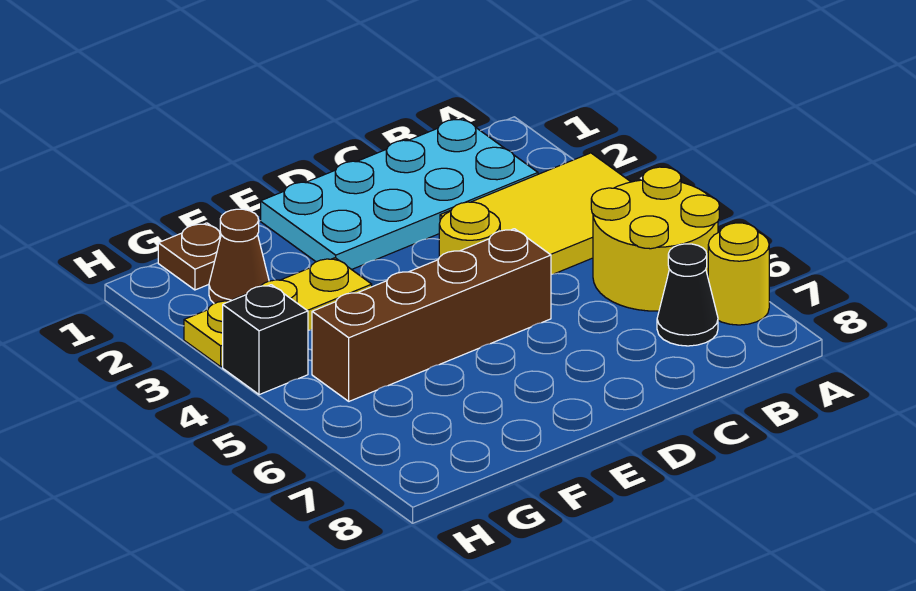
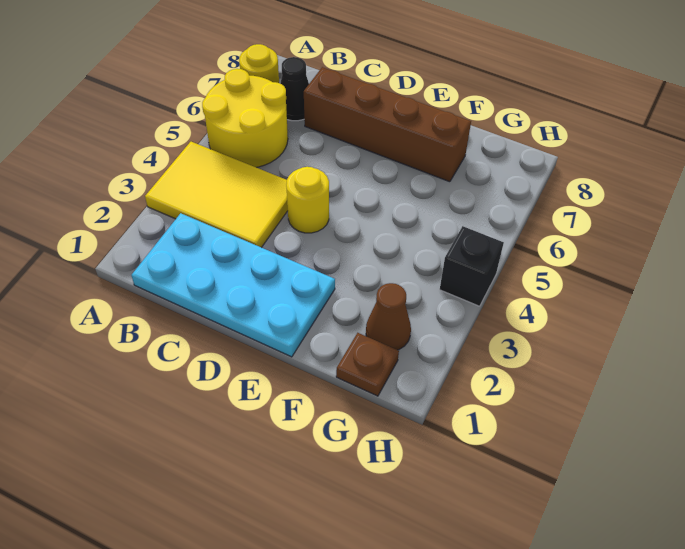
brown 1x4 brick [312,229,551,401] -> brown 1x4 brick moved to [304,67,471,182]
yellow 1x3 plate [184,258,372,367] -> none

